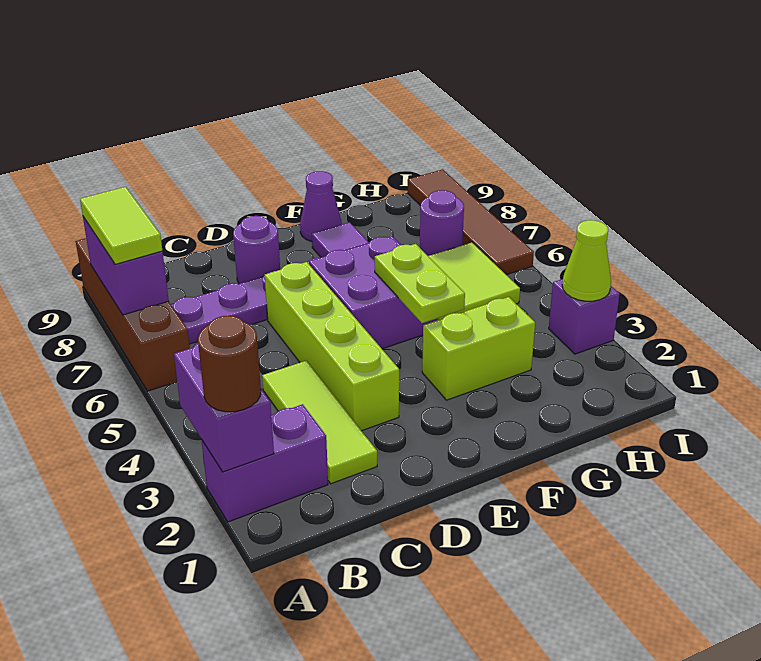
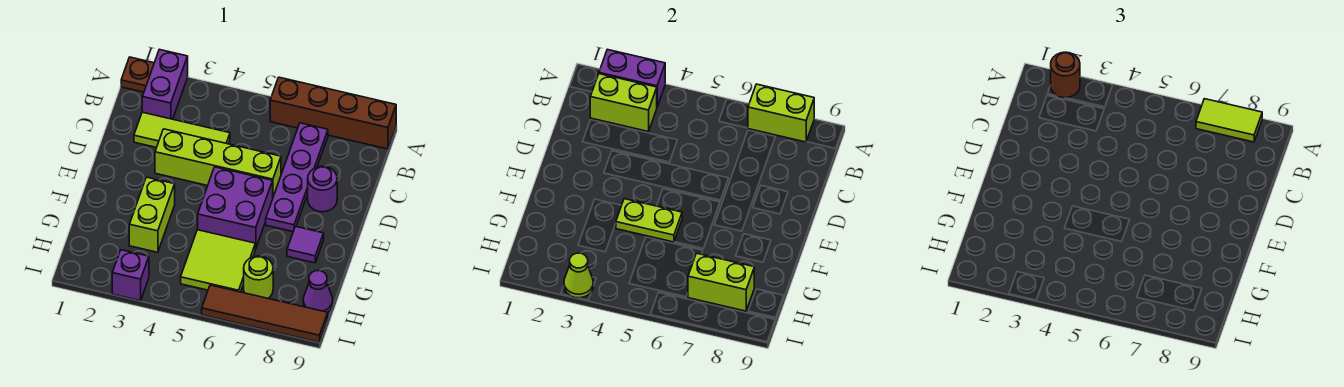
none -> brown 1x1 plate [121,57,154,92]
purple 1x2 brick [83,217,169,315] -> lime 1x2 brick [748,84,814,142]
none -> lime 1x2 brick [590,74,657,131]
purple 1x1 cone [300,171,342,241] -> purple 1x1 cone moved to [303,271,333,312]
purple 1x1 round brick [420,190,464,256] -> lime 1x1 round brick [244,256,273,298]
none -> lime 1x2 brick [688,253,754,311]

